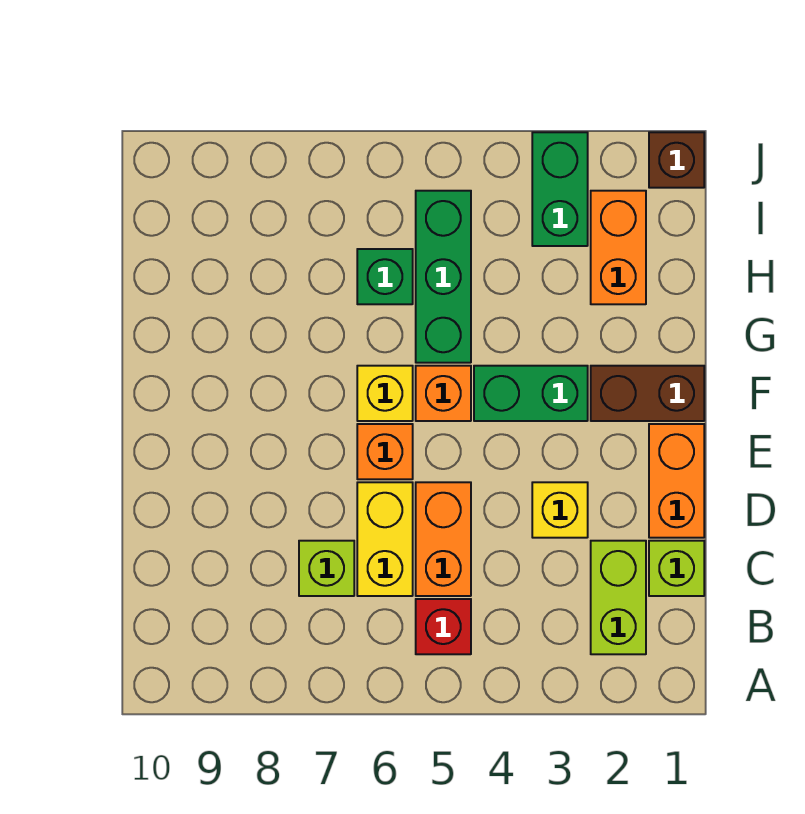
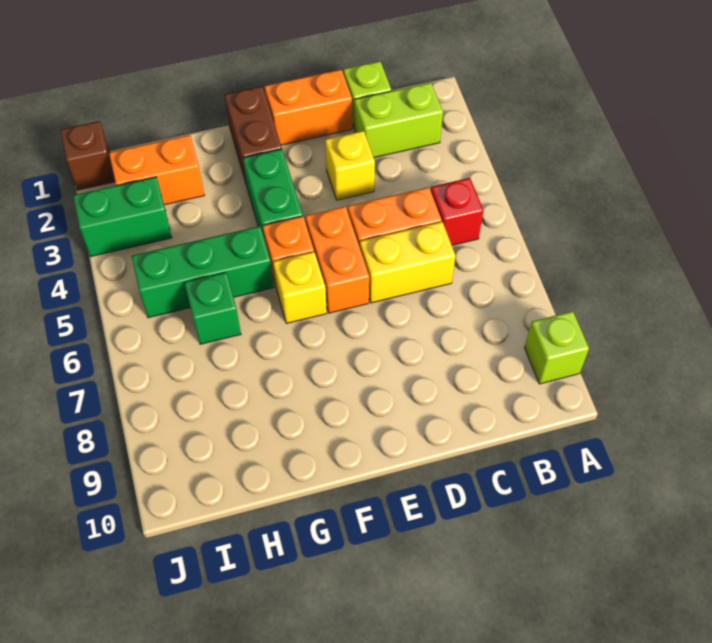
lime 1x1 brick [299,541,354,596] -> lime 1x1 brick moved to [524,311,589,384]
orange 1x1 brick [357,424,413,479] -> orange 1x2 brick [305,206,369,313]

